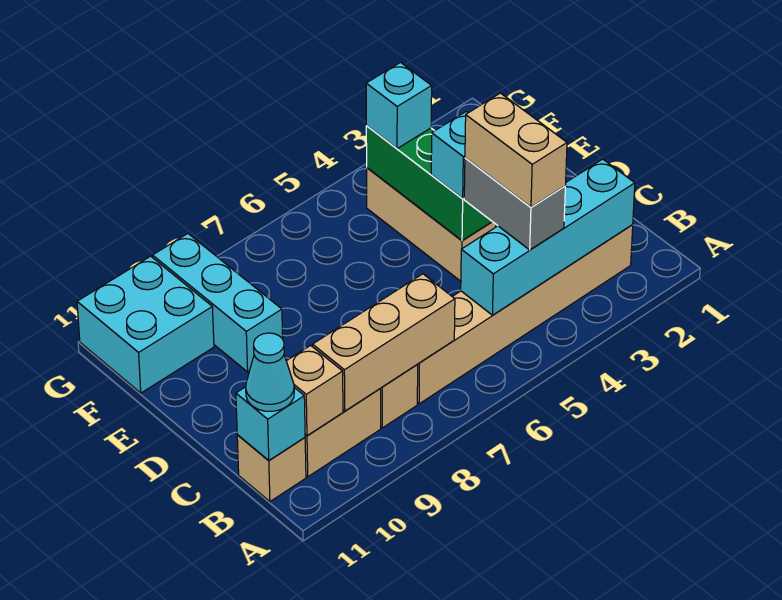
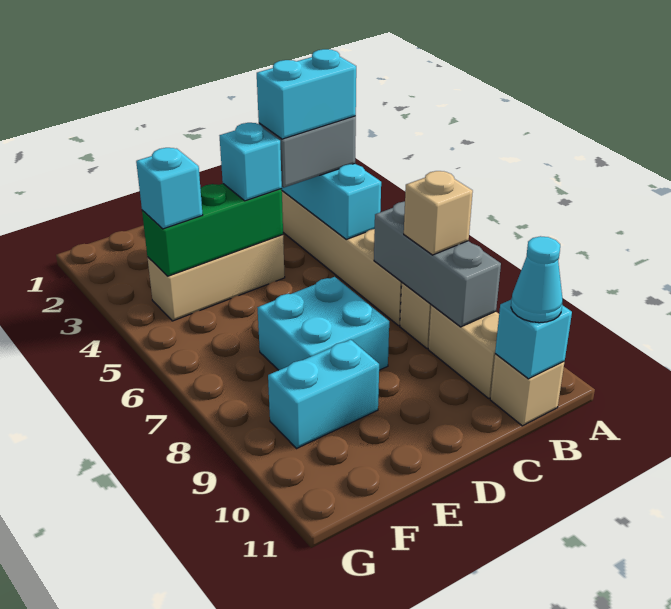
tan 1x2 brick [465,93,567,207] -> cyan 1x2 brick [257,49,356,139]
tan 1x3 brick [313,274,455,411] -> grey 1x3 brick [374,202,501,327]
tan 1x1 brick [286,345,343,436] -> tan 1x1 brick moved to [404,171,473,255]
cyan 1x3 brick [153,234,283,372] -> cyan 1x2 brick [268,340,379,449]
cyan 2x2 brick [77,256,214,393] -> cyan 2x2 brick moved to [257,277,389,370]

